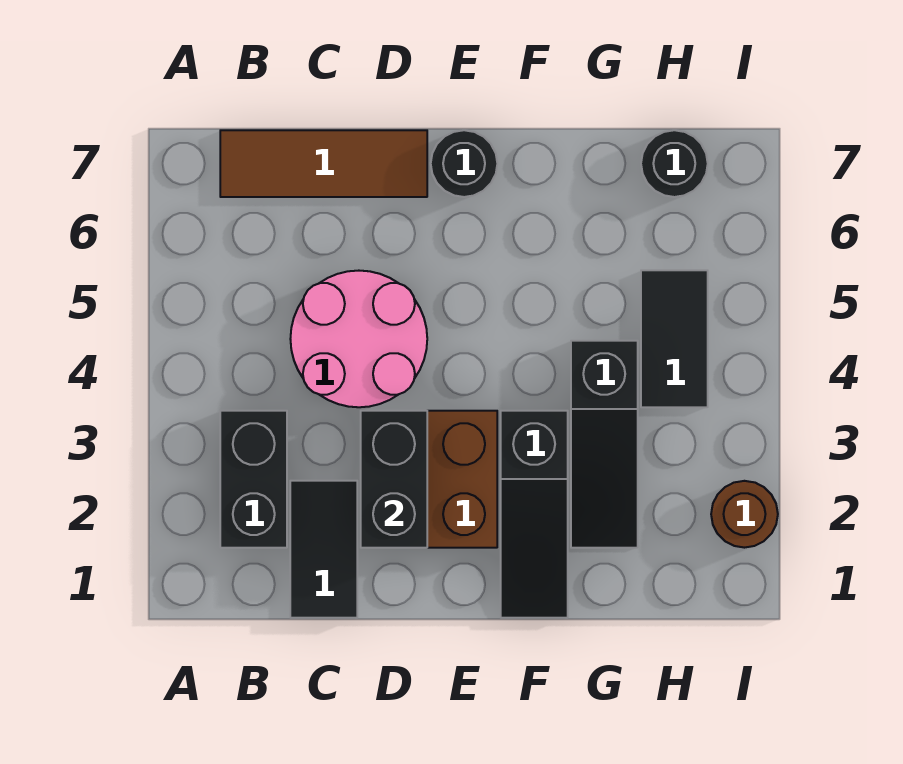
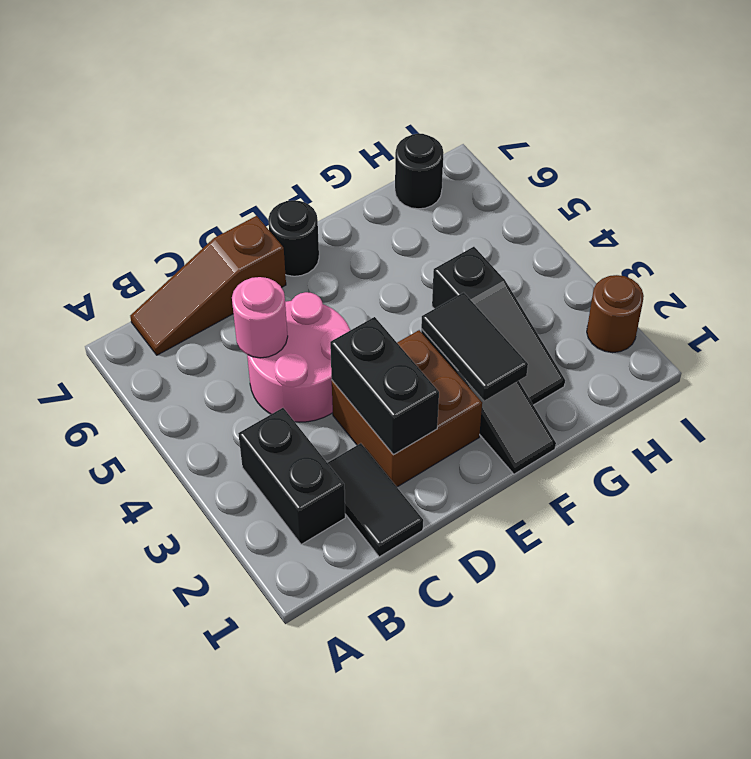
brown 1x3 tile [220,130,427,197] -> brown 1x3 slope [130,216,286,355]
none -> pink 1x1 round brick [232,277,288,358]
black 1x2 tile [641,270,708,407] -> black 1x2 tile moved to [421,292,528,401]

